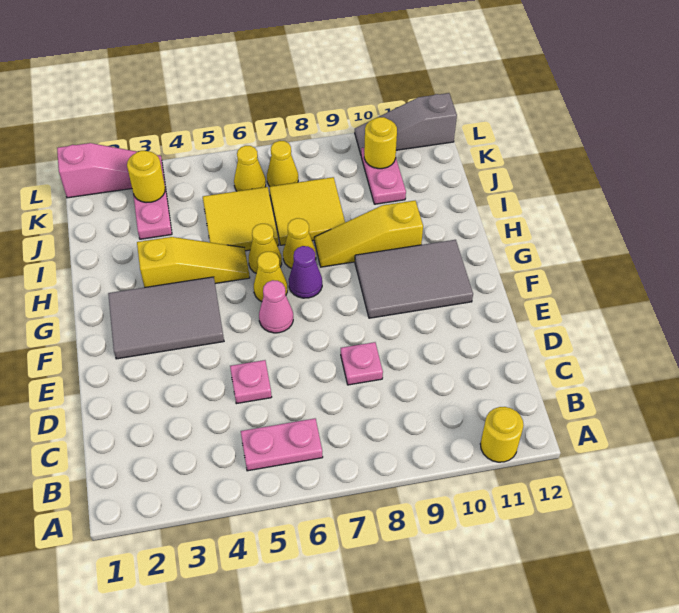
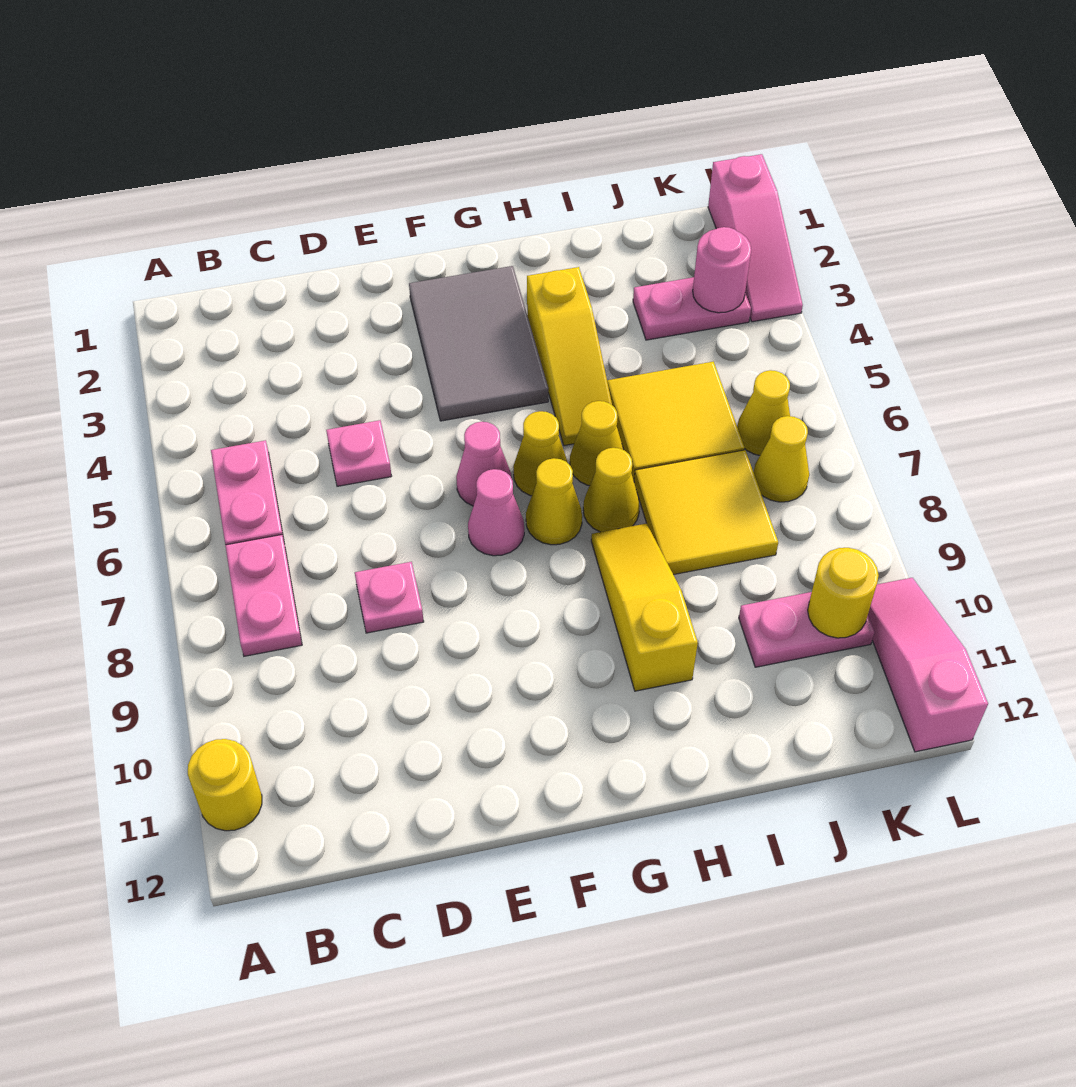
none -> pink 1x2 plate [225,535,302,656]
none -> pink 1x1 cone [468,469,524,556]
grey 2x3 tile [355,240,473,318] -> none
purple 1x1 cone [289,246,322,298] -> yellow 1x1 cone [526,458,582,545]
yellow 1x1 round brick [127,151,165,203] -> pink 1x1 round brick [693,227,751,313]
grey 1x3 slope [355,93,457,154] -> pink 1x3 slope [868,578,988,752]

